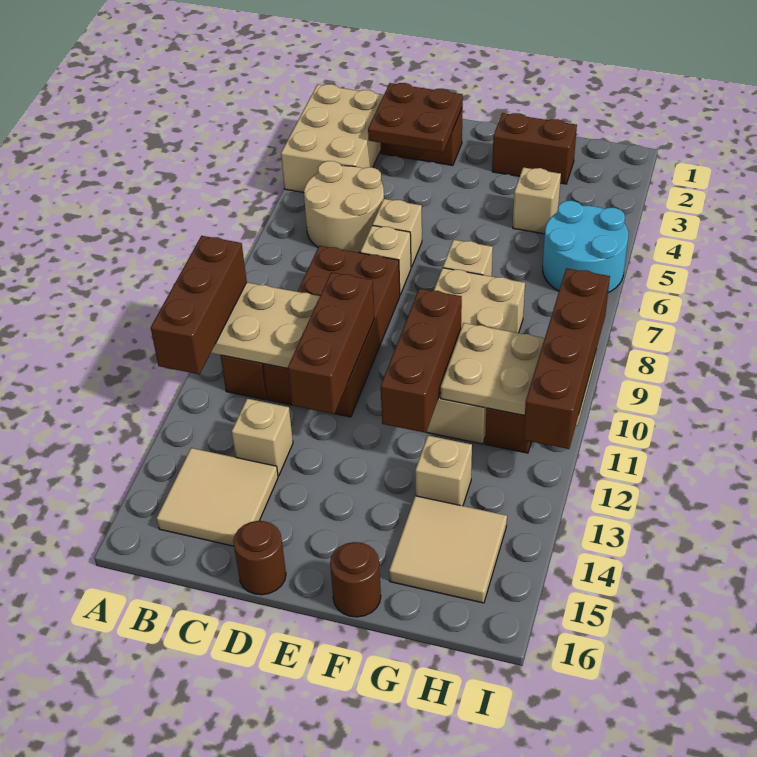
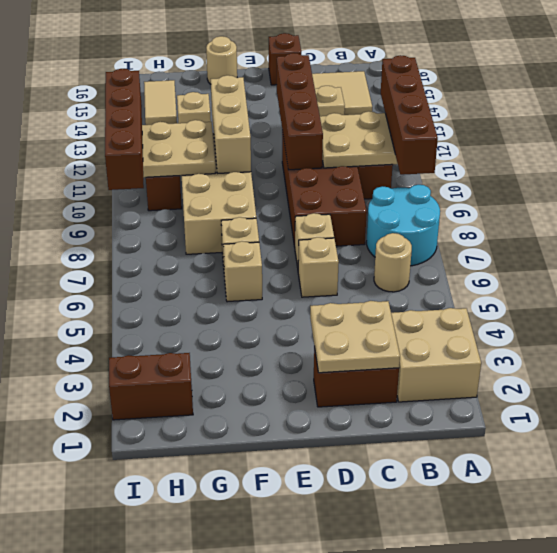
tan 2x3 brick [281,84,384,193] -> tan 2x2 brick [391,308,481,402]
brown 1x3 brick [151,236,247,374] -> brown 1x4 brick [381,55,438,175]
tan 2x2 round brick [304,161,384,253] -> tan 1x1 round brick [374,233,412,292]
brown 2x2 plate [368,83,463,153] -> tan 2x2 plate [310,301,400,373]
brown 1x3 brick [288,272,374,414] -> brown 1x4 brick [277,53,323,170]
brown 1x1 round brick [233,521,286,595] -> brown 1x1 brick [269,33,301,85]
brown 1x2 brick [492,113,577,184] -> brown 1x2 brick moved to [109,353,193,420]
brown 1x3 brick [381,288,462,433] -> tan 1x3 brick [211,75,251,173]
brown 1x1 round brick [330,542,381,617] -> tan 1x1 round brick [206,36,237,84]
tan 1x1 brick [513,167,561,234] -> tan 1x1 brick moved to [223,241,262,302]
tan 2x2 tile [389,496,507,603] -> tan 1x2 tile [144,80,177,125]
cyan 2x2 round brick [543,201,628,293] -> cyan 2x2 round brick moved to [366,185,440,266]

